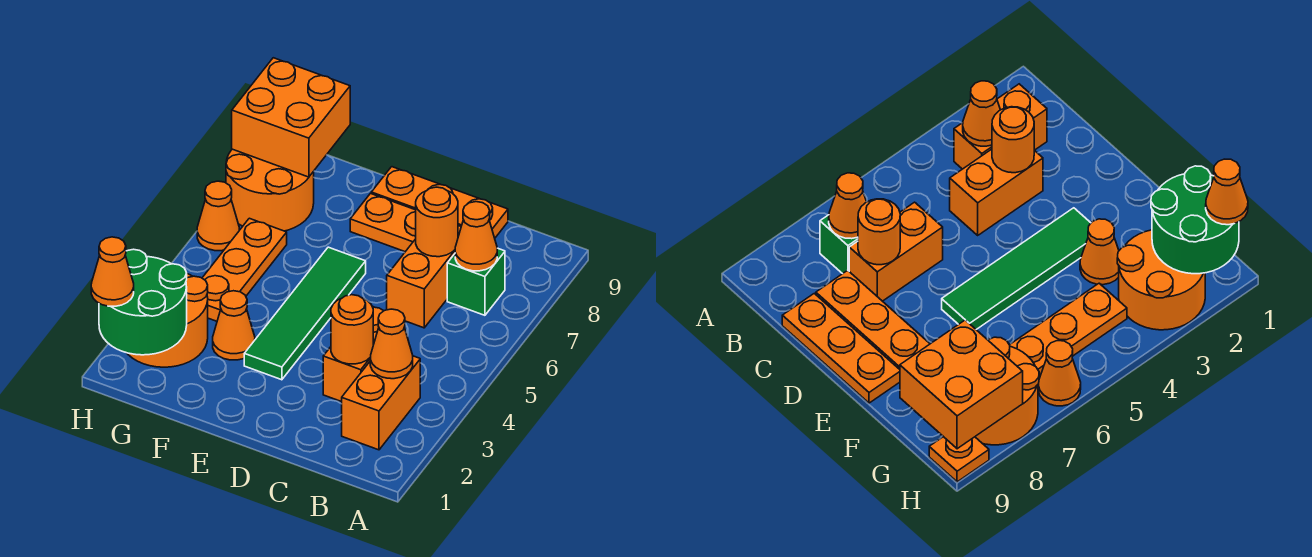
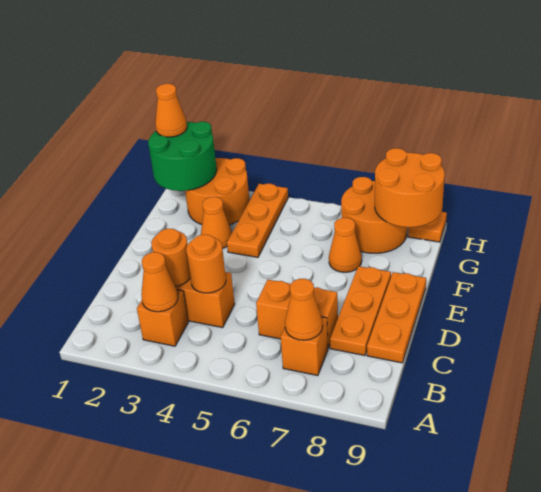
orange 1x2 brick [342,356,420,450] -> orange 1x1 brick [137,290,188,346]
green 1x1 brick [447,248,505,315] -> orange 1x1 brick [281,317,328,376]
orange 1x1 round brick [416,187,458,257] -> orange 1x1 round brick moved to [186,235,226,293]
green 1x4 tile [244,247,366,380] -> none
orange 1x3 plate [202,218,287,321] -> orange 1x3 plate turned to [227,184,288,257]
orange 2x2 brick [232,58,350,177] -> orange 2x2 round brick [375,148,445,227]
orange 1x1 cone [197,181,239,251] -> orange 1x1 cone moved to [329,218,362,272]

